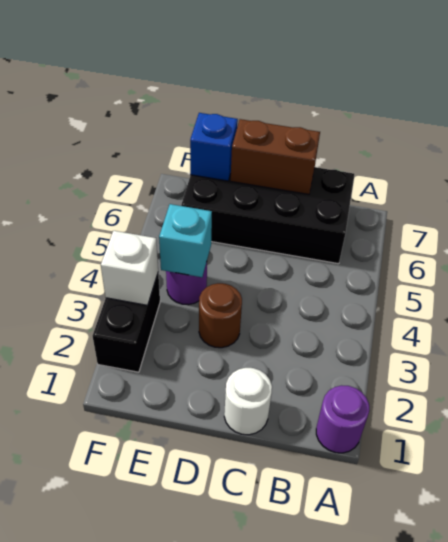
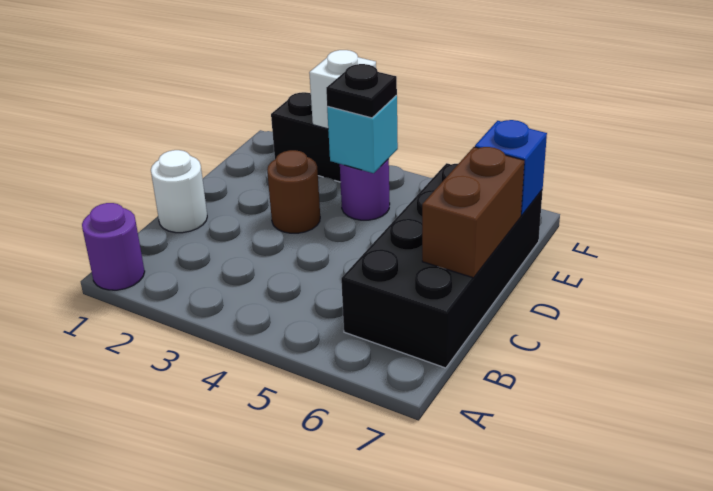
none -> black 1x1 plate [326,64,397,118]

